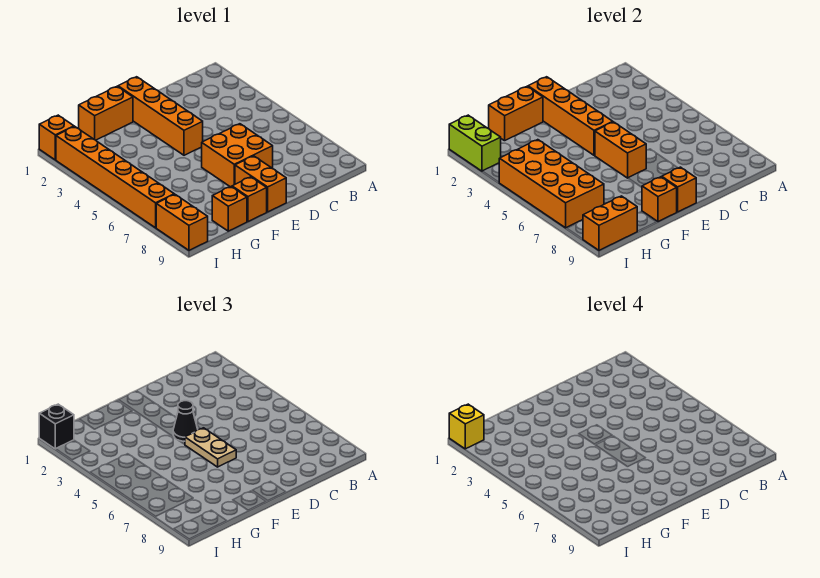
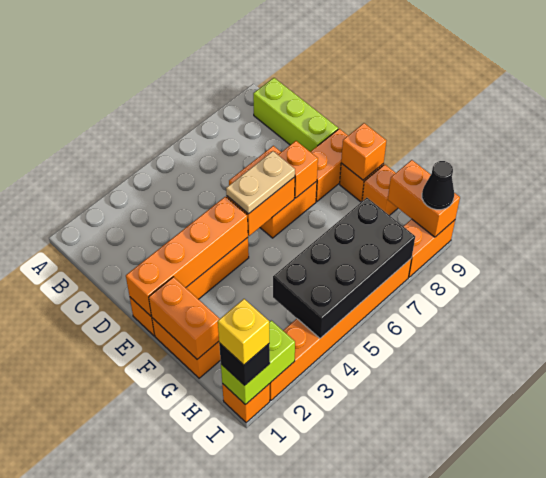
none -> lime 1x3 brick [253,78,338,152]
black 1x1 cone [173,401,198,441] -> black 1x1 cone moved to [422,161,454,210]
orange 1x1 brick [662,167,696,212] -> orange 1x1 brick moved to [278,141,318,198]
orange 2x4 brick [499,140,604,228] -> black 2x4 brick [273,198,415,338]

